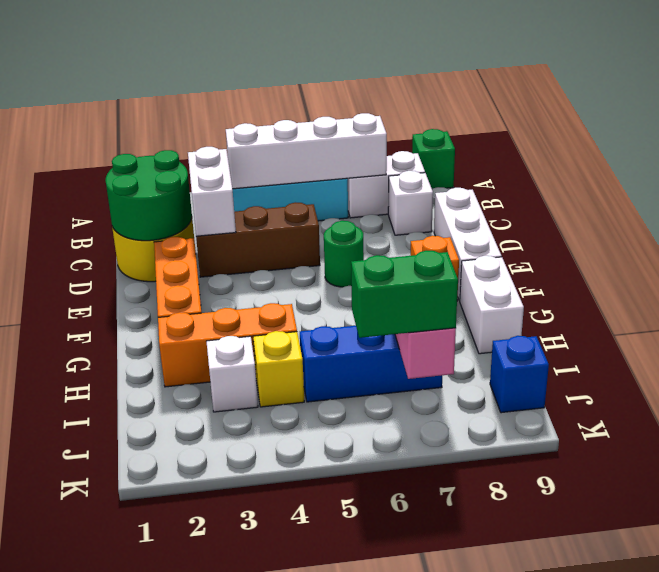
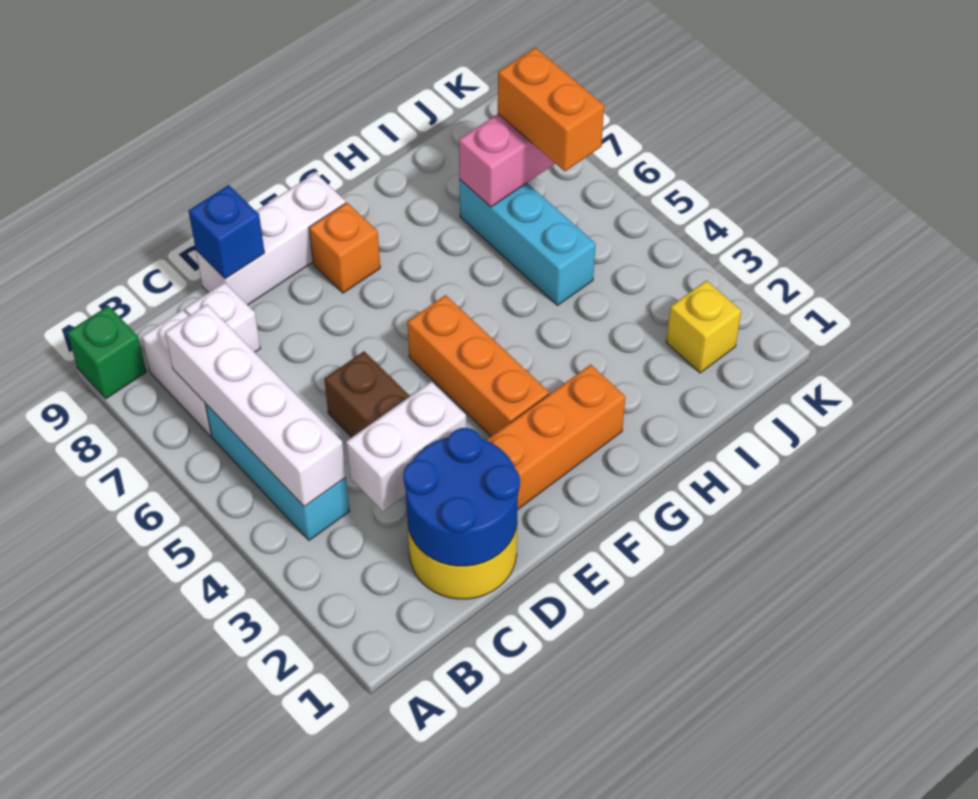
green 2x2 round brick [105,150,192,241] -> blue 2x2 round brick [403,428,520,566]
green 1x1 round brick [324,221,364,287] -> none
white 1x2 brick [460,256,524,354] -> none
orange 1x3 brick [158,303,297,387] -> orange 1x3 brick moved to [407,295,549,436]
white 1x1 brick [206,336,258,412] -> none
yellow 1x1 brick [253,331,304,407] -> yellow 1x1 brick moved to [666,280,741,373]
blue 1x3 brick [300,326,442,402] -> cyan 1x3 brick [459,180,596,305]
green 1x2 brick [351,251,458,338] -> orange 1x2 brick [498,48,604,171]
blue 1x1 brick [490,336,549,413] -> blue 1x1 brick moved to [188,185,265,279]

